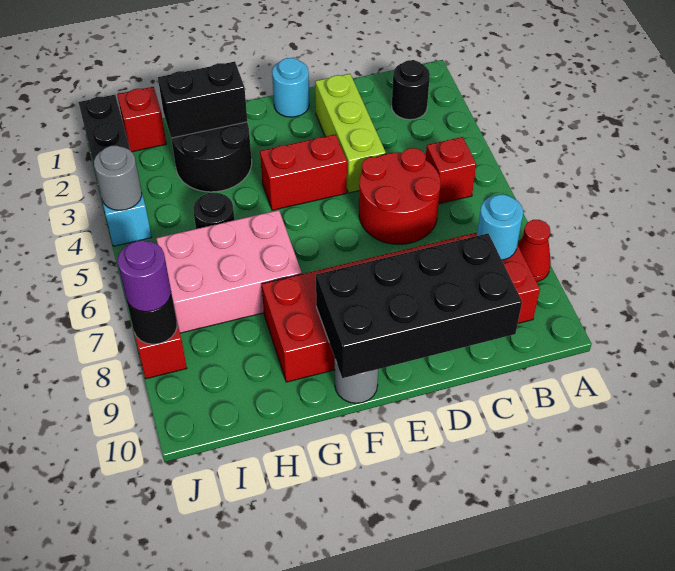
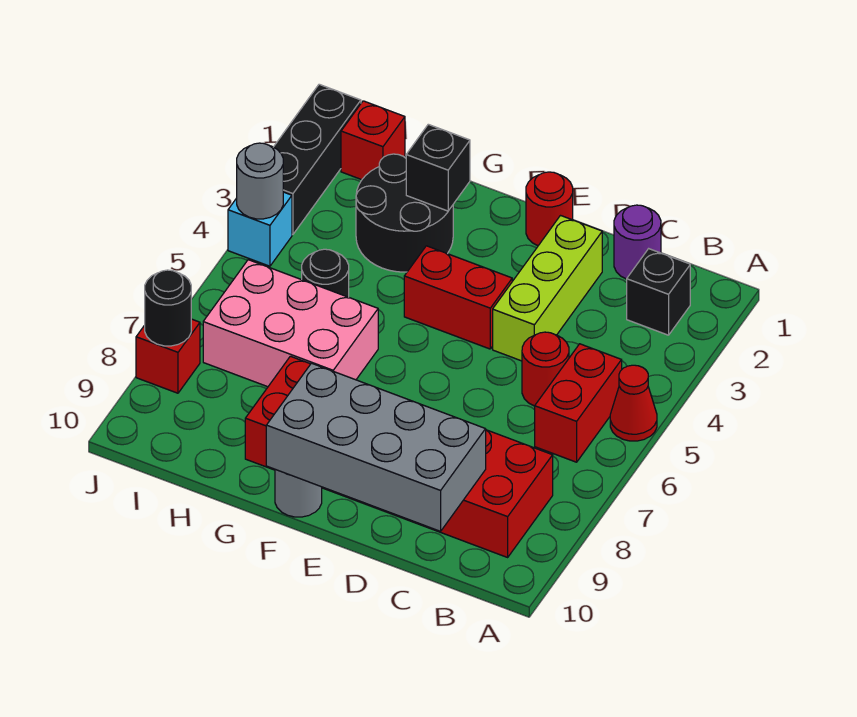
red 1x1 cone [518,220,551,282] -> red 1x1 cone moved to [610,365,657,441]
black 1x1 round brick [392,60,430,120] -> black 1x1 brick [627,249,690,335]
red 1x1 brick [425,137,476,204] -> red 1x2 brick [535,344,622,462]
cyan 1x1 round brick [477,195,523,260] -> none
red 2x2 round brick [359,148,441,244] -> red 1x1 round brick [522,332,569,406]
black 2x4 brick [316,234,522,378] -> grey 2x4 brick [266,363,486,531]
cyan 1x1 round brick [272,58,309,117] -> red 1x1 round brick [526,172,573,246]
black 1x2 brick [158,62,247,138] -> black 1x1 brick [406,124,470,211]
purple 1x1 round brick [118,240,171,312] -> purple 1x1 round brick moved to [614,205,661,279]

